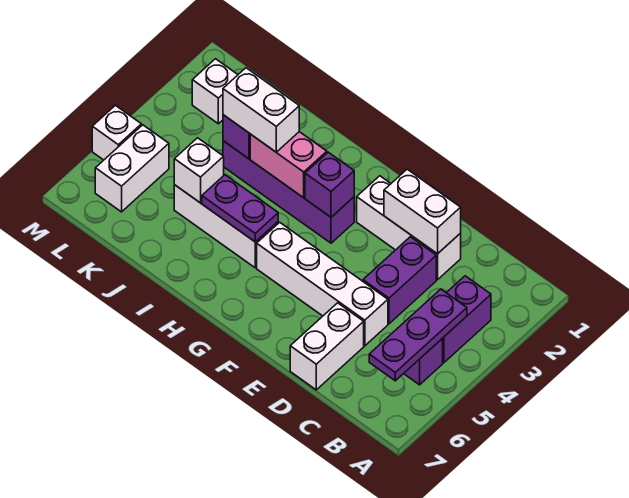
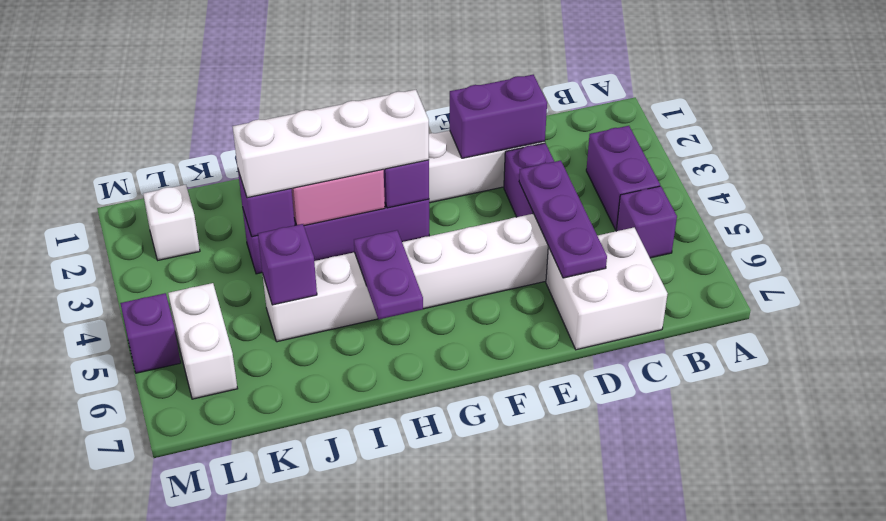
purple 1x3 plate [369,289,467,381] -> purple 1x3 plate moved to [519,161,607,278]
white 1x2 brick [384,169,461,254] -> purple 1x2 brick [450,75,547,158]
white 1x2 brick [290,303,364,390] -> white 2x2 brick [546,228,668,350]
purple 1x2 plate [202,175,278,242] -> purple 1x2 plate turned to [354,230,423,319]
white 1x2 brick [223,68,299,152] -> white 1x4 brick [233,90,429,198]
white 1x1 brick [174,138,224,203] -> purple 1x1 brick [258,224,317,305]
white 1x1 brick [92,105,141,160] -> purple 1x1 brick [120,293,181,373]

